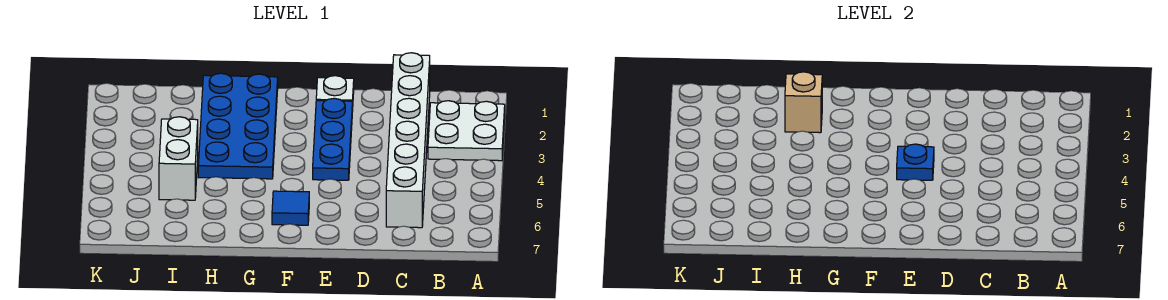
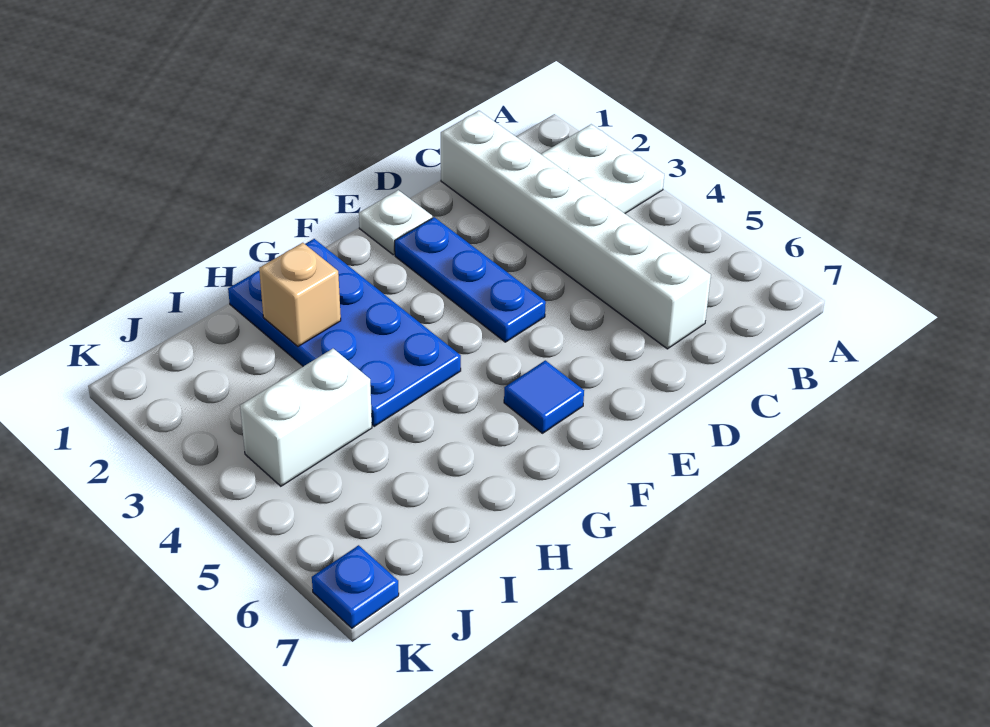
blue 1x1 plate [897,144,934,180] -> blue 1x1 plate moved to [312,545,399,628]
white 1x2 brick [159,117,198,200] -> white 1x2 brick turned to [240,349,372,486]

